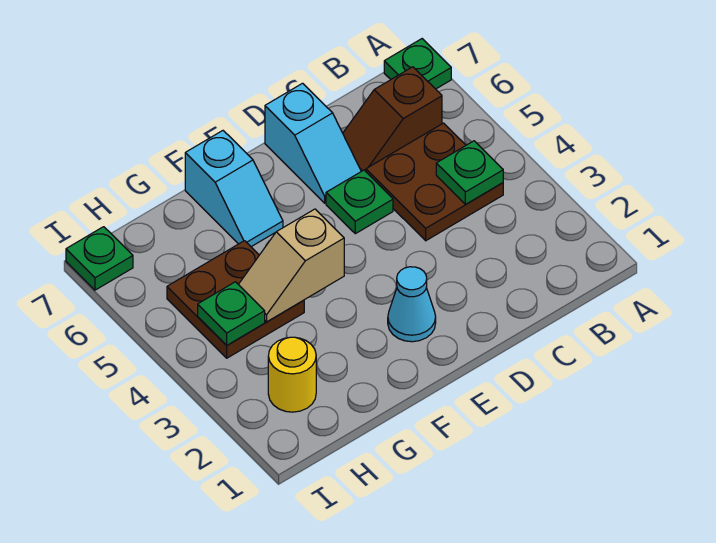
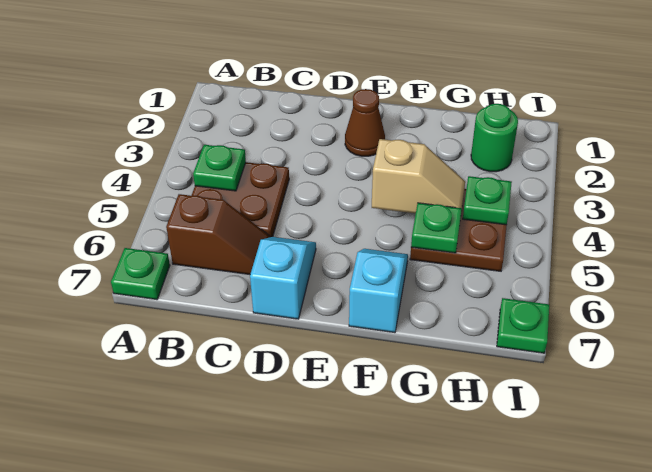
green 1x1 plate [326,170,393,234] -> green 1x1 plate moved to [411,203,462,253]
cyan 1x1 cone [388,267,436,342] -> brown 1x1 cone [345,89,385,156]
yellow 1x1 round brick [268,337,316,412] -> green 1x1 round brick [471,104,518,172]

